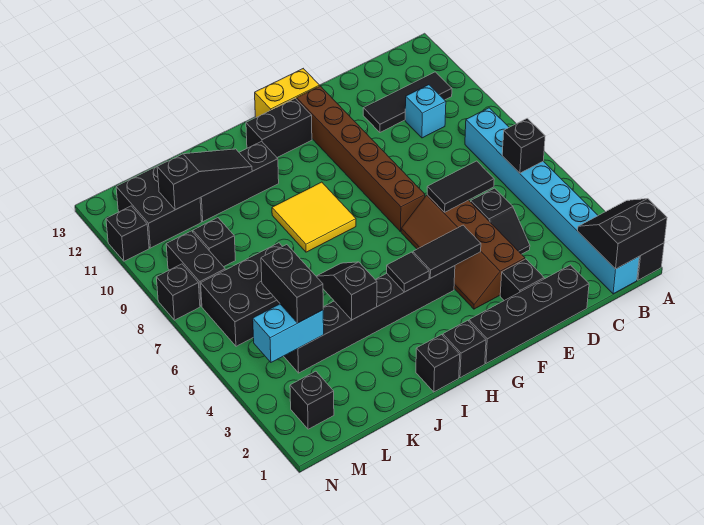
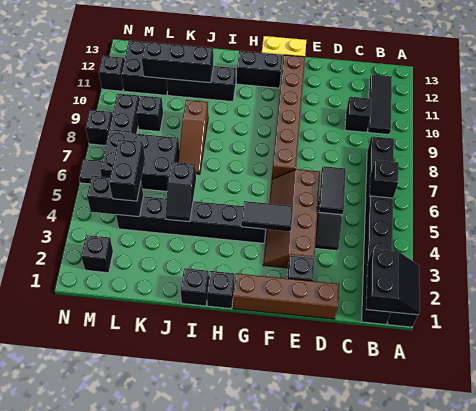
black 2x2 slope [578,199,667,269] -> black 2x2 slope turned to [366,249,420,315]
cyan 1x8 brick [465,108,639,294] -> black 1x8 brick [362,136,394,324]
black 1x3 tile [363,72,452,132] -> black 1x3 tile turned to [368,75,392,134]
cyan 1x1 brick [405,85,446,138] -> black 1x1 brick [345,97,371,132]
black 1x4 brick [469,265,589,363] -> brown 1x4 brick [233,273,339,319]
black 1x2 tile [427,161,494,212] -> black 1x2 tile turned to [319,166,346,215]
black 1x1 tile [387,252,429,292] -> black 1x1 tile moved to [79,159,102,184]
yellow 2x2 tile [272,182,356,252] -> none
black 1x2 slope [316,262,377,320] -> black 1x2 slope turned to [166,162,196,222]
none -> brown 1x3 slope [178,100,208,174]
black 1x3 slope [157,149,252,210] -> black 1x3 brick [142,42,213,83]
cyan 1x2 brick [253,304,324,362] -> black 1x2 brick [87,176,143,217]

